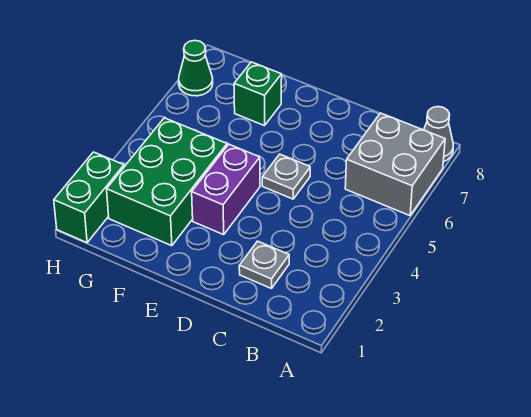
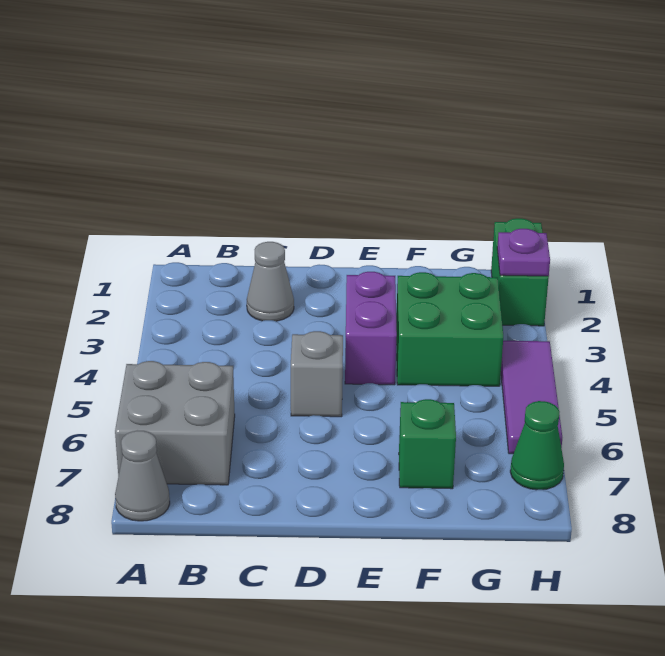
grey 1x1 plate [239,241,289,289] -> grey 1x1 cone [247,242,294,321]
grey 1x1 plate [262,154,310,199] -> grey 1x1 brick [291,331,343,417]
green 2x3 brick [107,118,227,246] -> green 2x2 brick [396,272,503,386]
none -> purple 1x1 plate [497,229,550,276]
none -> purple 1x3 tile [501,341,562,454]

